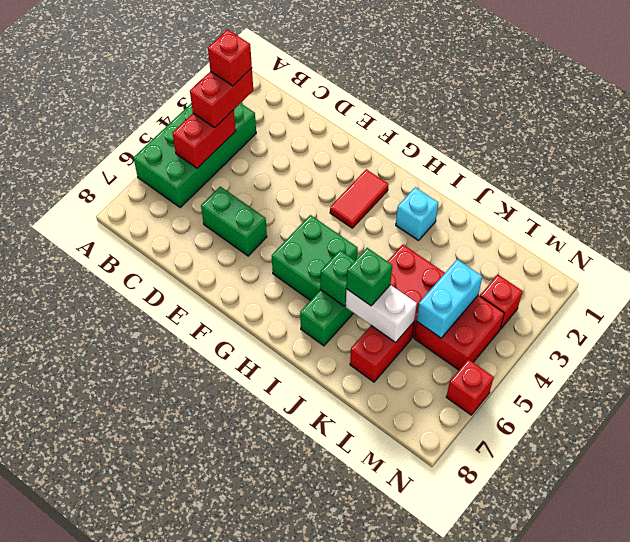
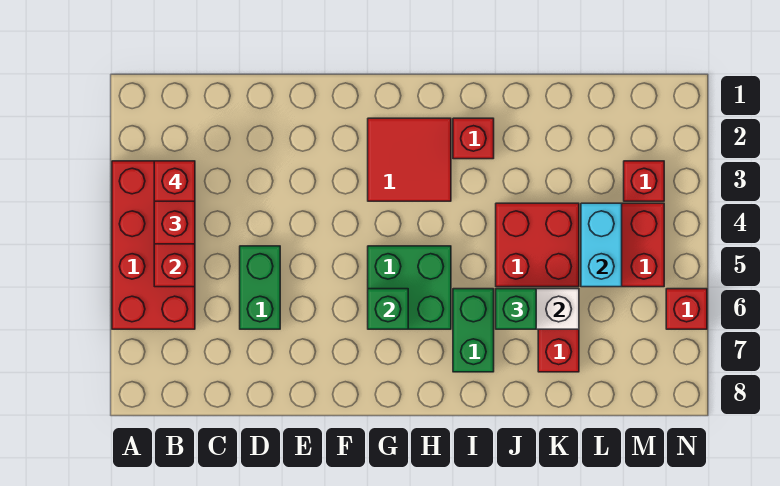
green 2x4 brick [134,103,256,207] -> red 2x4 brick [112,161,195,329]
green 1x2 brick [201,186,267,256] -> green 1x2 brick turned to [240,246,280,329]
red 1x2 tile [330,169,389,228] -> red 2x2 tile [368,118,451,201]
cyan 1x1 brick [396,187,438,241] -> red 1x1 brick [453,118,494,159]
green 1x1 brick [321,250,355,306] -> green 1x1 brick moved to [368,289,408,329]

